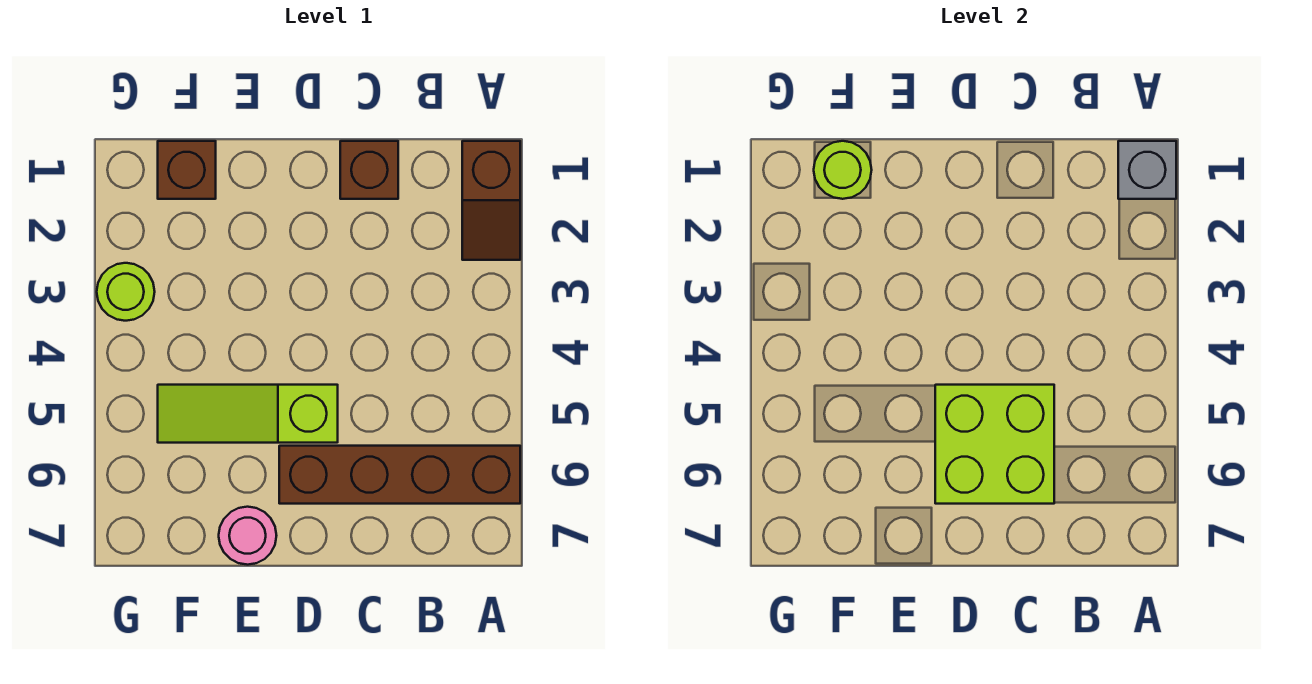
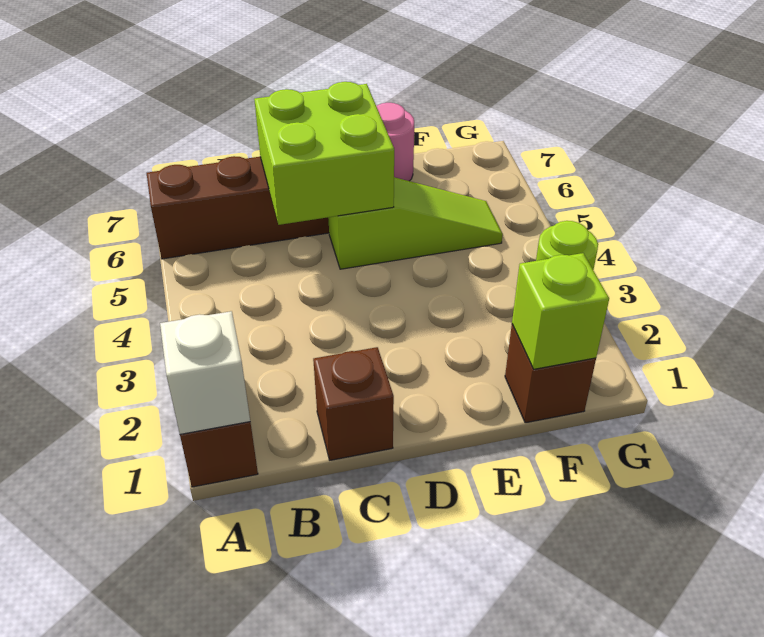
grey 1x1 brick [1118,141,1176,199] -> white 1x1 brick [160,311,250,434]
lime 1x1 round brick [814,141,872,199] -> lime 1x1 brick [512,253,609,369]

